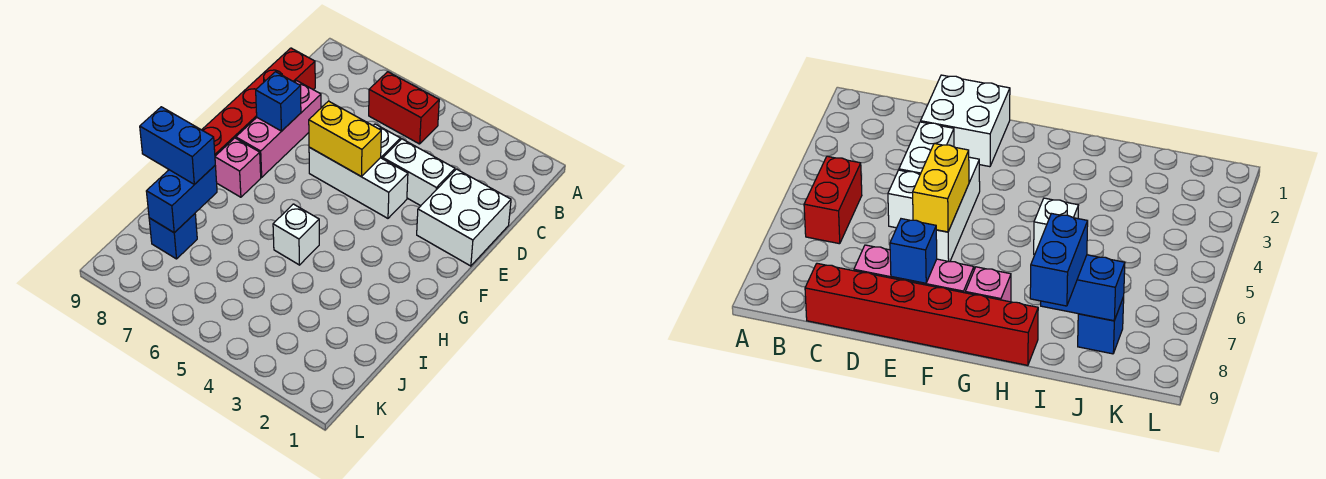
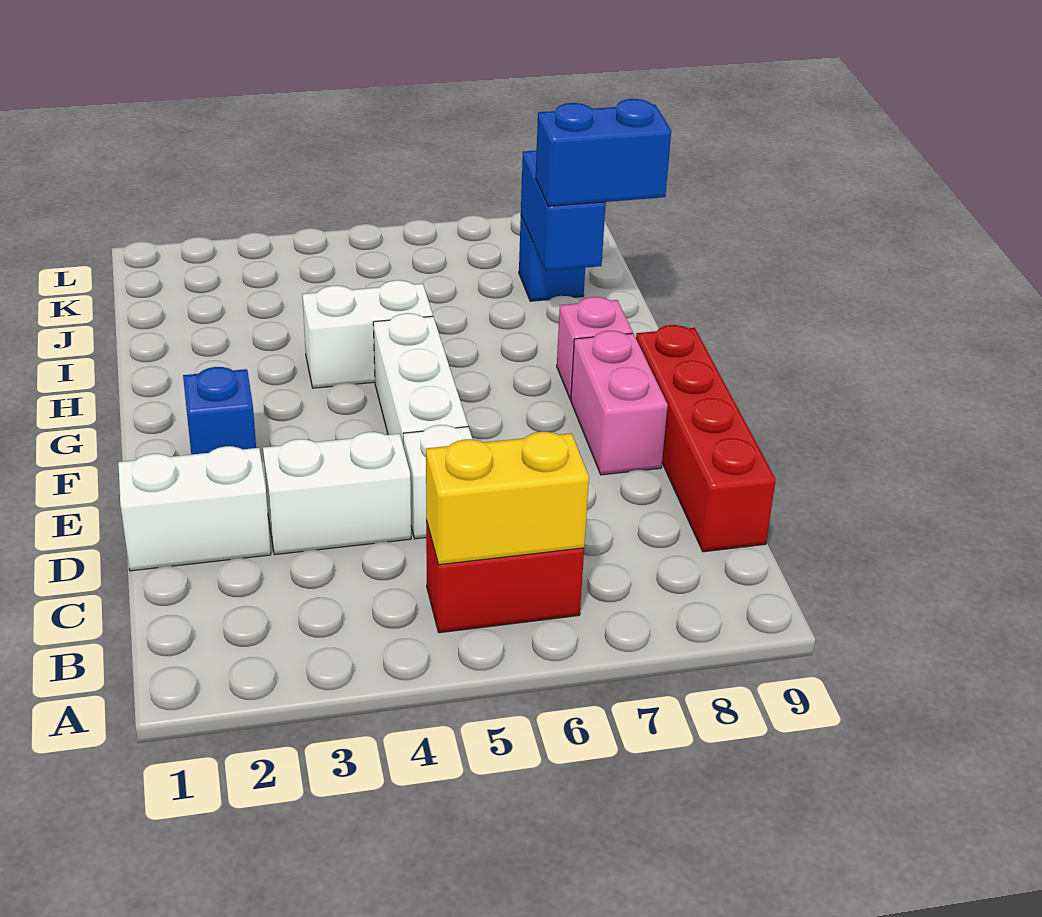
red 1x6 brick [168,48,315,170] -> red 1x4 brick [636,325,776,552]
white 2x2 brick [417,169,511,266] -> white 1x2 brick [118,446,271,571]
pink 1x3 brick [236,81,321,177] -> pink 1x2 brick [571,331,668,475]
white 1x3 brick [309,147,408,218] -> white 1x3 brick turned to [373,313,468,443]
yellow 1x2 brick [309,101,381,176] -> yellow 1x2 brick moved to [426,432,589,565]
blue 1x1 brick [256,72,301,131] -> blue 1x1 brick moved to [183,367,256,455]
white 1x1 brick [273,204,319,265] -> white 1x2 brick [303,280,433,388]

